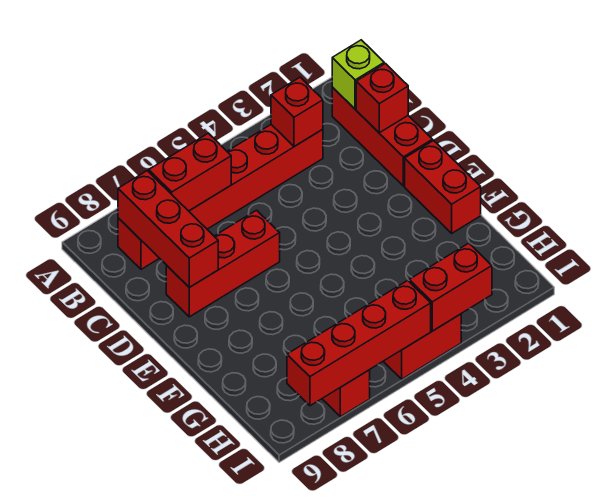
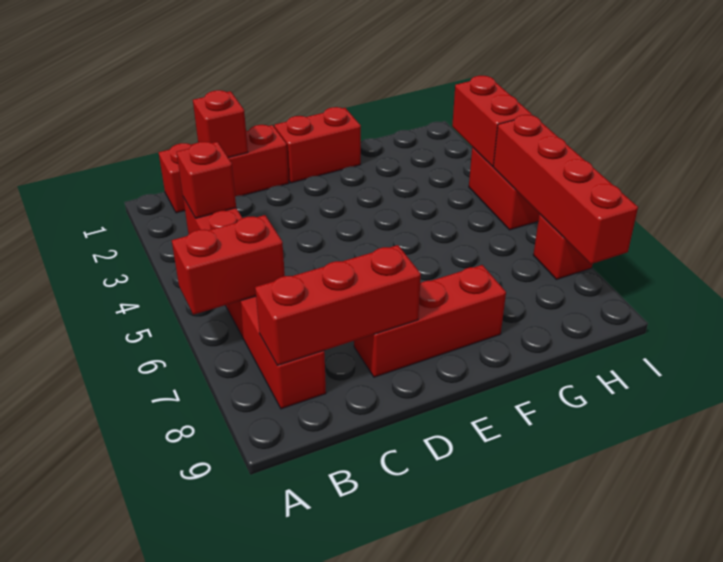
lime 1x1 brick [332,40,384,109] -> none
red 1x2 brick [149,133,231,211] -> red 1x2 brick turned to [172,215,285,315]
red 1x3 brick [166,210,280,317] -> red 1x3 brick turned to [354,265,506,377]

